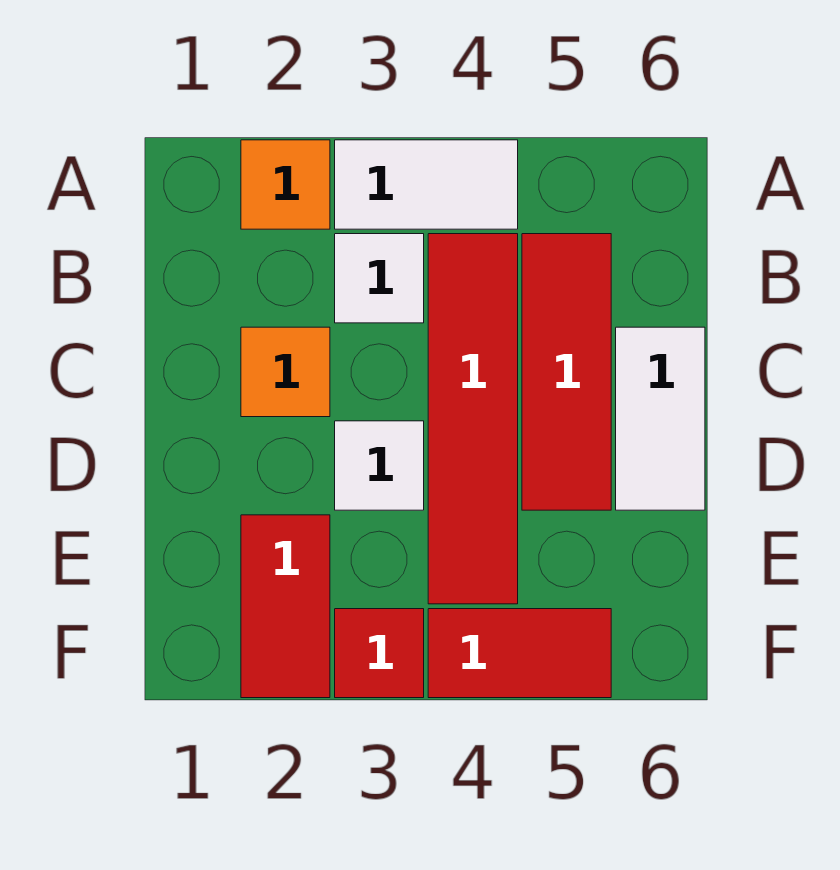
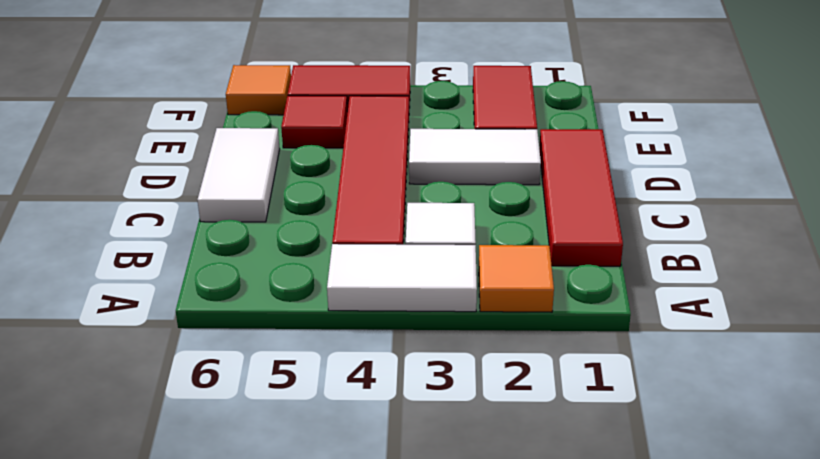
red 1x3 tile [522,234,611,510] -> red 1x3 tile moved to [539,129,623,266]
orange 1x1 tile [241,327,330,417] -> orange 1x1 tile moved to [226,65,291,115]
white 1x1 tile [335,421,424,510] -> white 1x2 tile [409,129,541,185]
red 1x1 tile [335,609,424,698] -> red 1x1 tile moved to [281,96,347,148]

